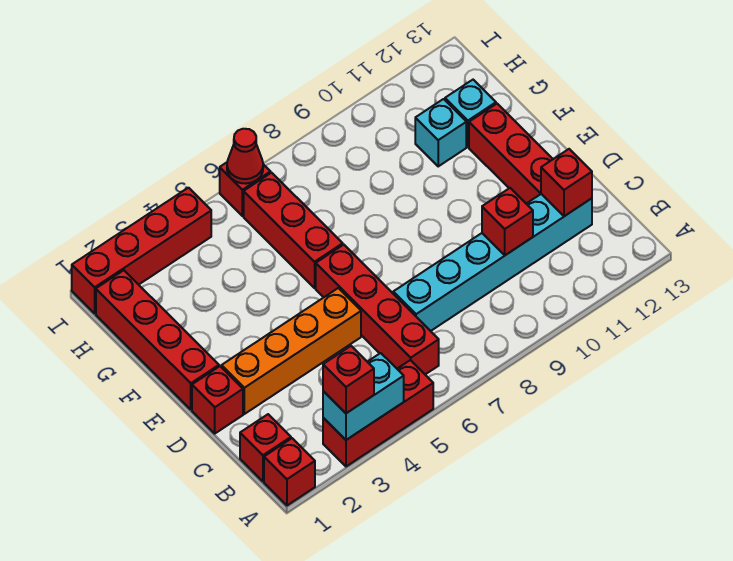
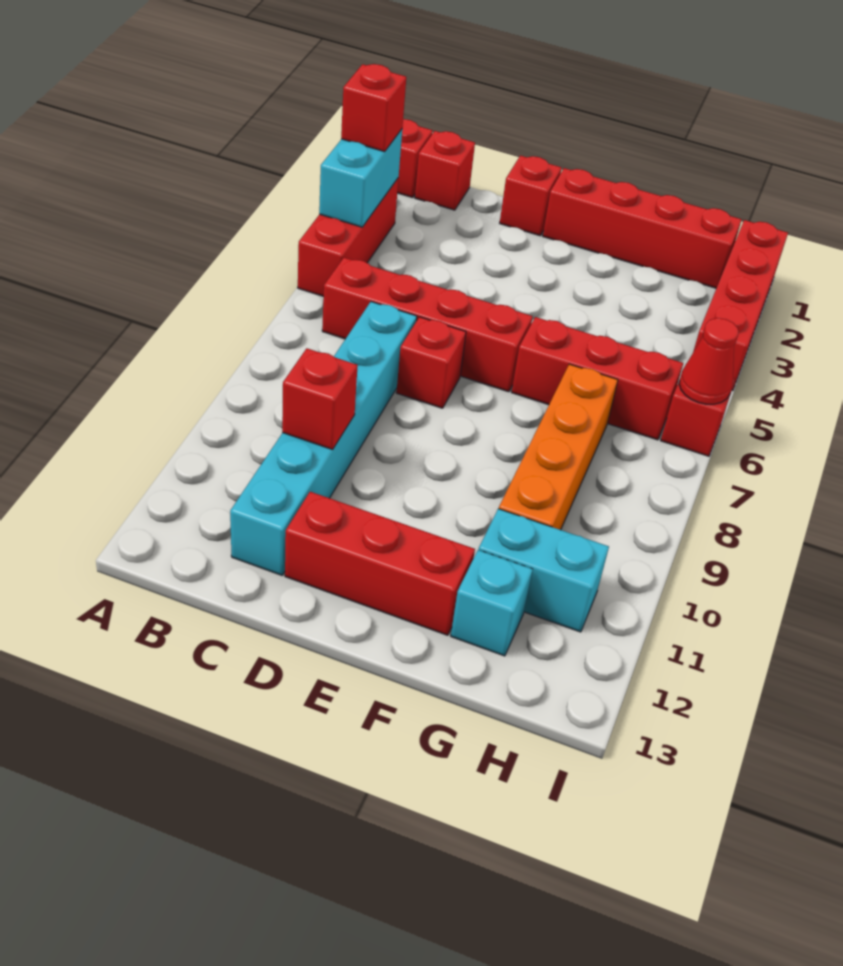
red 1x1 brick [541,149,592,216] -> red 1x1 brick moved to [396,317,466,408]
orange 1x4 brick [221,288,361,414] -> orange 1x4 brick moved to [499,364,618,530]
cyan 1x1 brick [415,99,466,166] -> cyan 1x2 brick [479,509,609,632]

